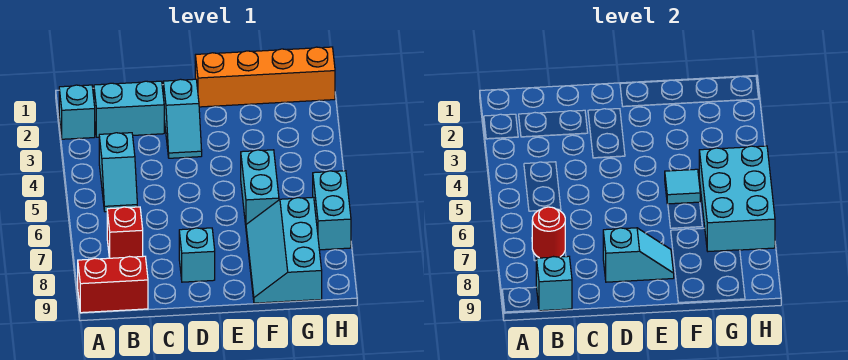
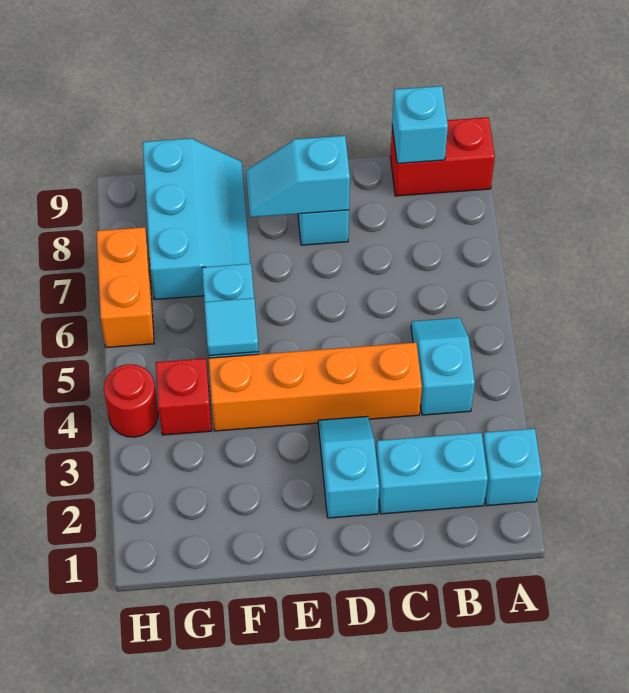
red 1x1 brick [107,207,143,258] -> red 1x1 brick moved to [156,358,212,435]
red 1x1 round brick [532,207,565,258] -> red 1x1 round brick moved to [104,364,158,437]
orange 1x4 brick [195,47,335,107] -> orange 1x4 brick moved to [209,343,422,431]
cyan 2x3 brick [699,146,775,251] -> none
cyan 1x2 brick [313,171,351,250] -> orange 1x2 brick [96,227,154,347]

